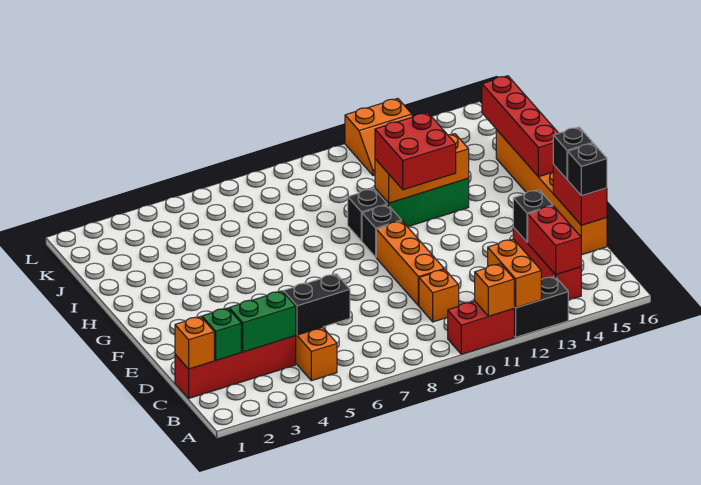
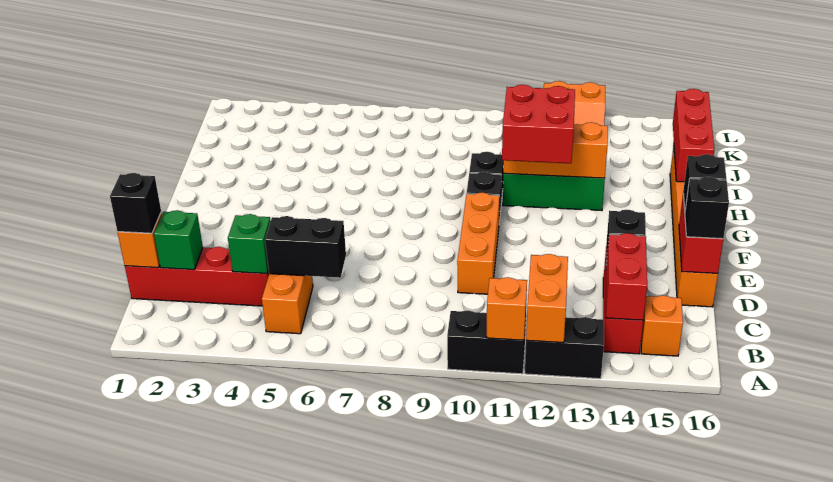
red 1x2 brick [448,301,514,354] -> black 1x2 brick [447,310,526,374]
none -> black 1x1 brick [110,173,161,233]
green 1x2 brick [229,291,296,352] -> green 1x1 brick [228,214,270,274]
orange 1x1 brick [419,269,459,322] -> orange 1x1 brick moved to [641,295,683,356]
red 1x4 brick [482,76,558,177] -> red 1x3 brick [673,89,714,182]

